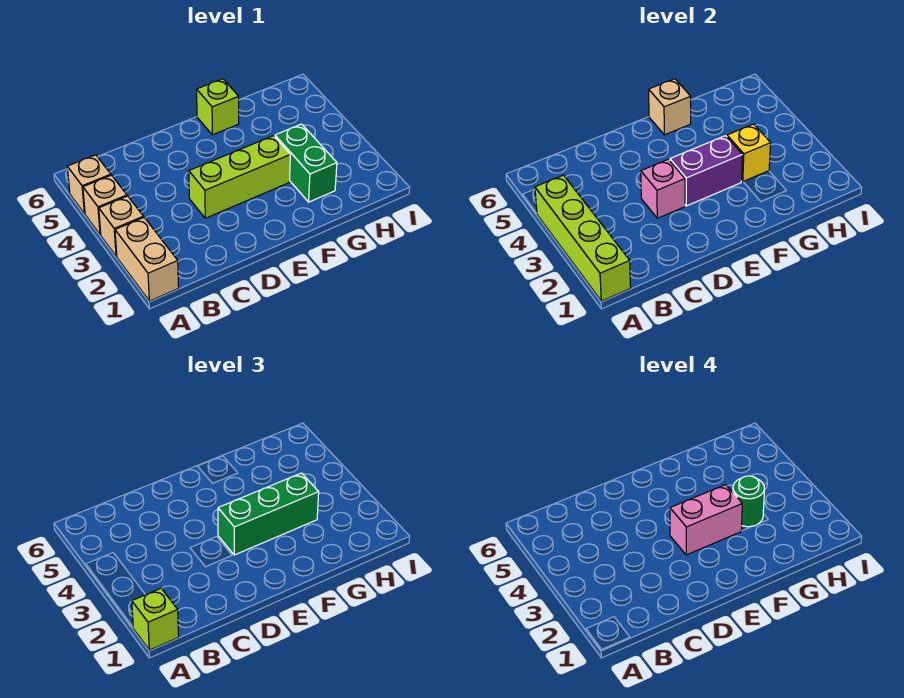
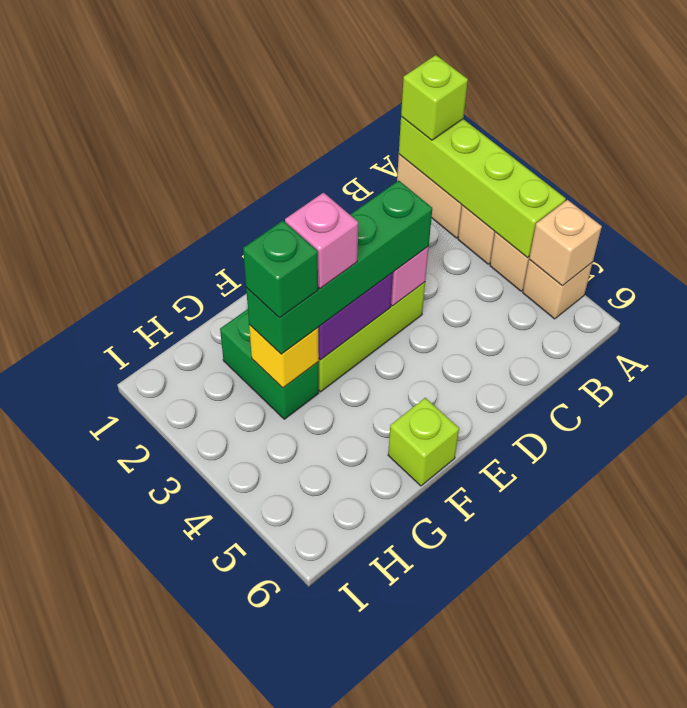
green 1x3 brick [218,473,319,555] -> green 1x4 brick [246,181,432,354]
pink 1x2 brick [670,485,742,555] -> pink 1x1 brick [285,193,358,289]
tan 1x1 brick [649,79,691,135] -> tan 1x1 brick moved to [529,200,602,286]
green 1x1 round brick [733,476,765,527] -> green 1x1 brick [243,221,318,318]

